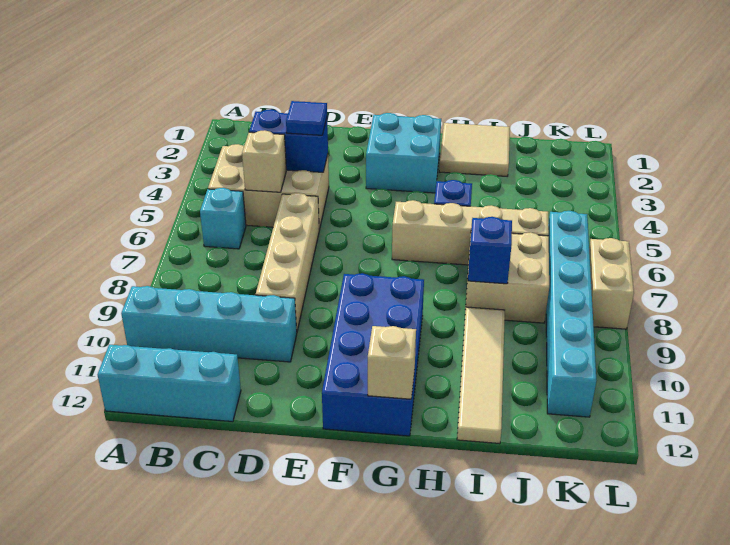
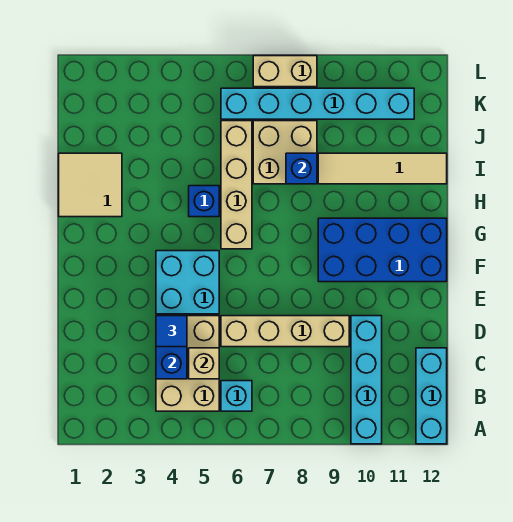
cyan 2x2 brick [366,113,441,193] -> cyan 2x2 brick moved to [156,251,219,314]
tan 1x1 brick [368,326,416,399] -> none

